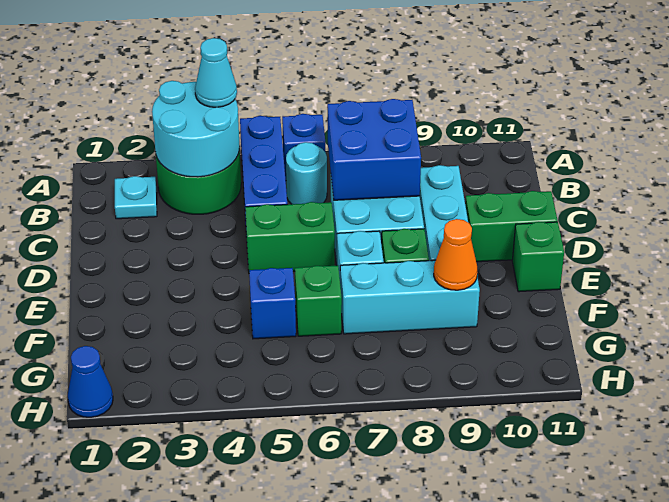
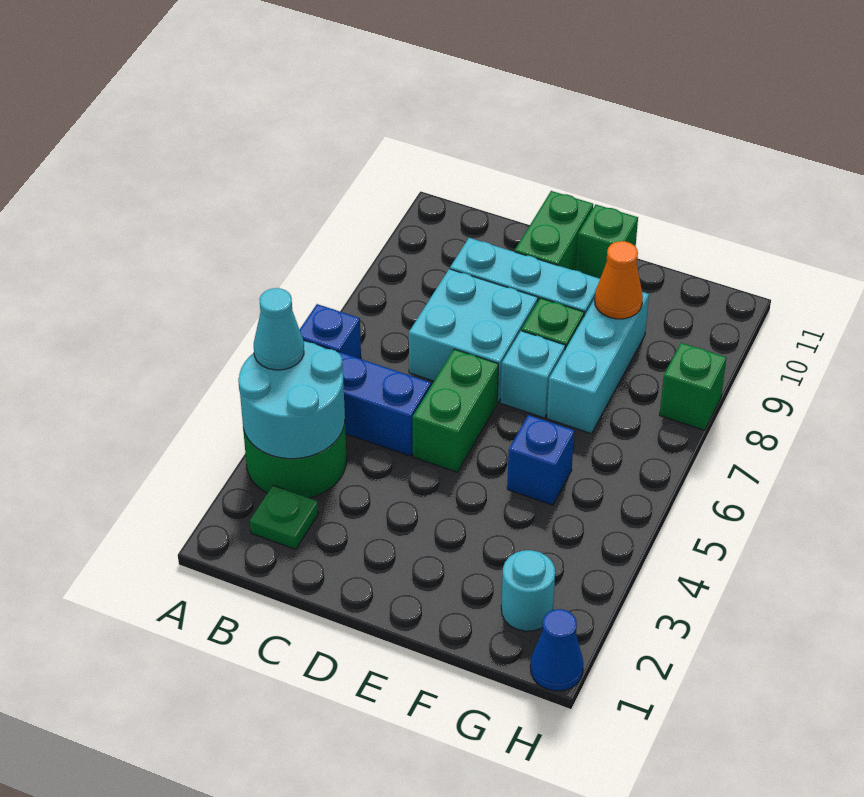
cyan 1x1 plate [115,176,157,219] -> green 1x1 plate [250,485,318,550]
cyan 1x1 round brick [286,142,327,204] -> cyan 1x1 round brick moved to [501,550,555,631]
blue 2x2 brick [327,99,421,200] -> none
green 1x1 brick [295,265,342,336] -> green 1x1 brick moved to [660,343,727,430]

